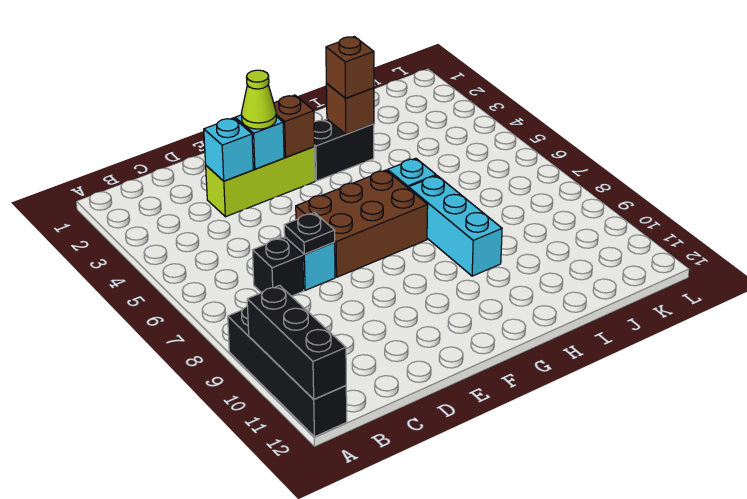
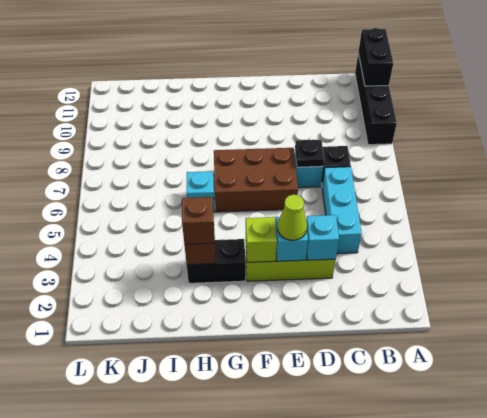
black 1x3 brick [247,285,346,399] -> black 1x2 brick [358,28,393,86]
brown 1x1 brick [274,95,314,157] -> lime 1x1 brick [246,217,277,262]
cyan 1x3 brick [409,176,502,276] -> cyan 1x3 brick moved to [322,167,362,254]

